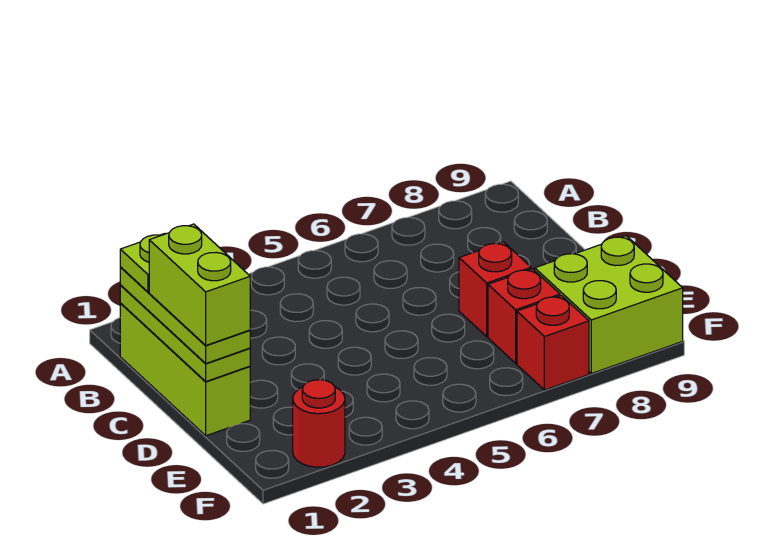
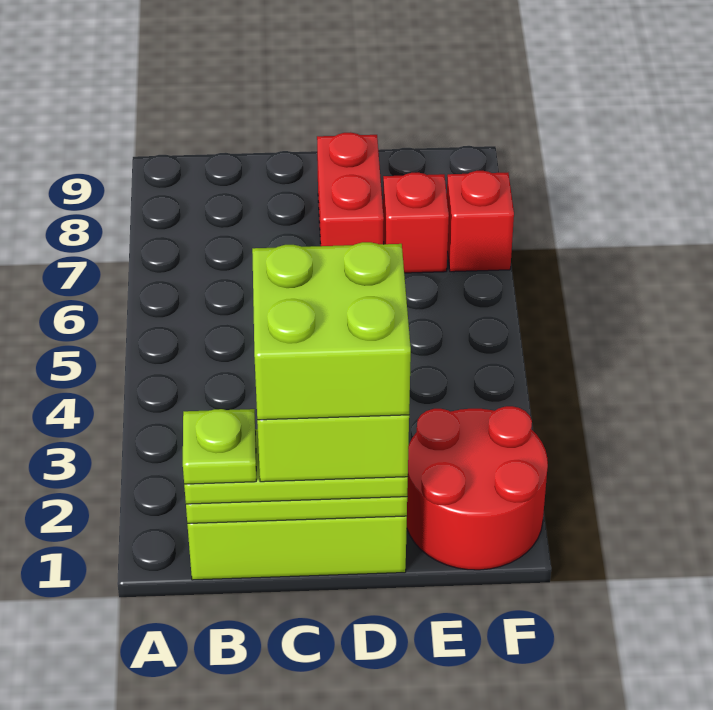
red 1x1 brick [459,242,531,336] -> red 1x2 brick [317,132,384,246]
lime 2x2 brick [535,236,683,374] -> lime 2x2 brick moved to [252,242,411,420]
red 1x1 round brick [293,380,345,467] -> red 2x2 round brick [407,406,548,570]

